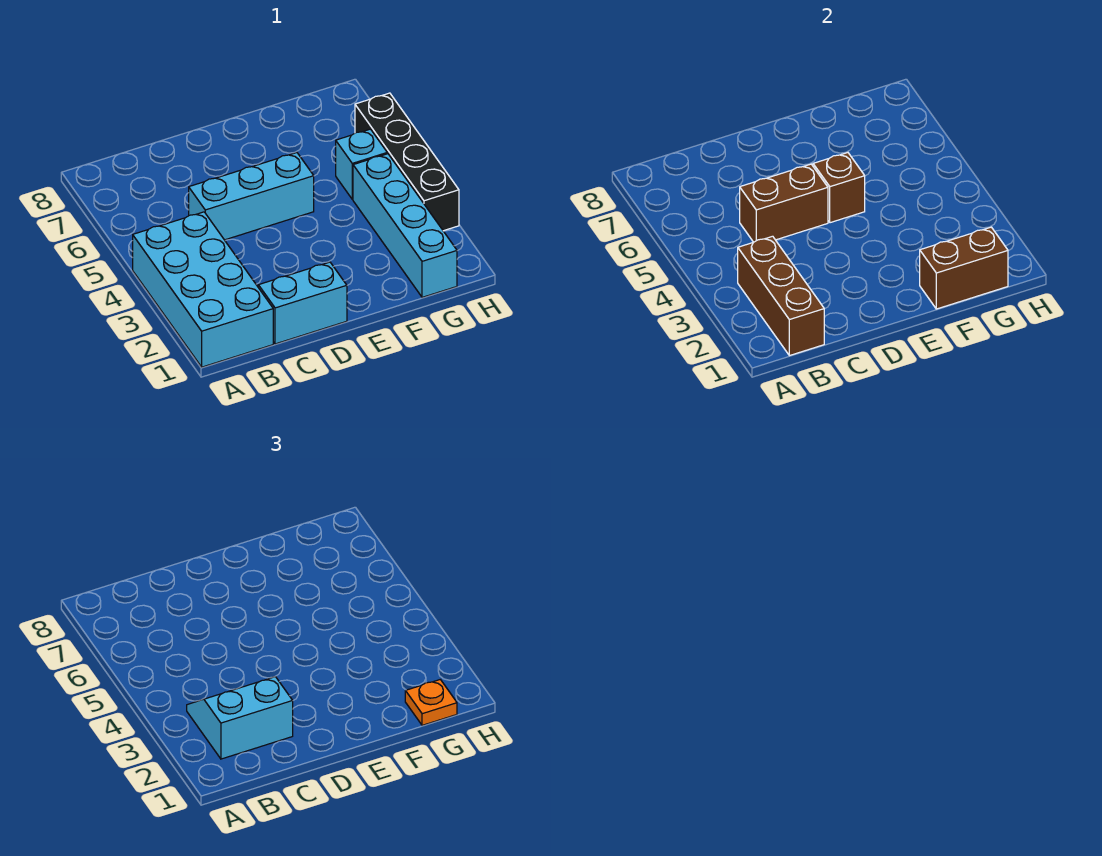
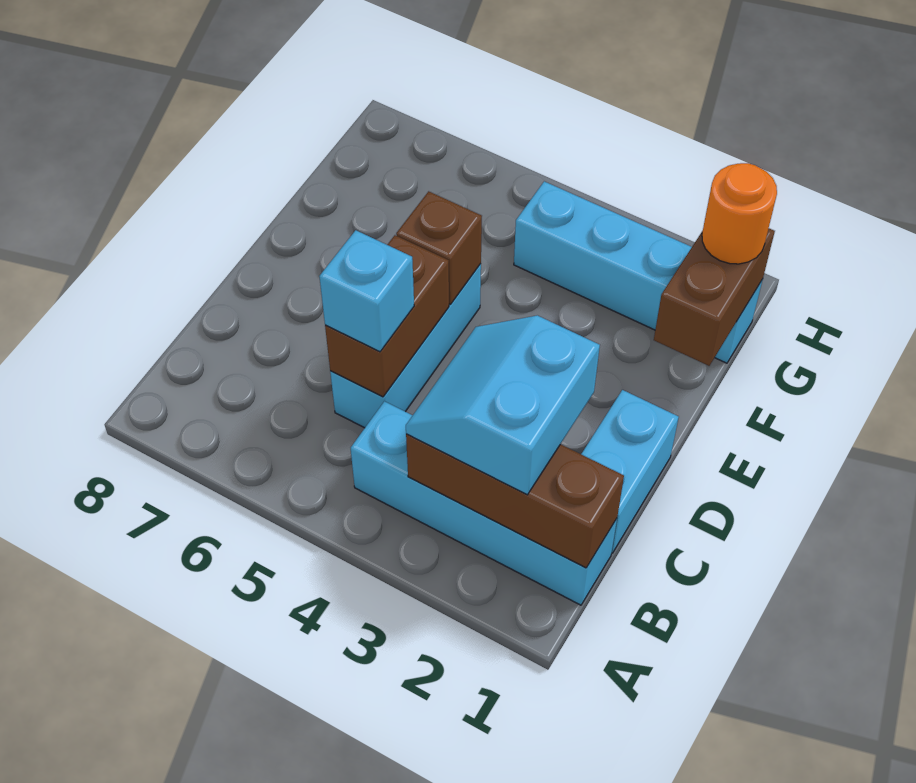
cyan 2x4 brick [133,212,273,367] -> cyan 1x4 brick [351,401,617,605]
orange 1x1 plate [405,680,457,725] -> orange 1x1 round brick [702,163,777,264]
cyan 1x1 brick [336,129,387,199] -> cyan 1x1 brick moved to [319,230,414,352]
black 1x4 brick [355,93,459,231] -> none

